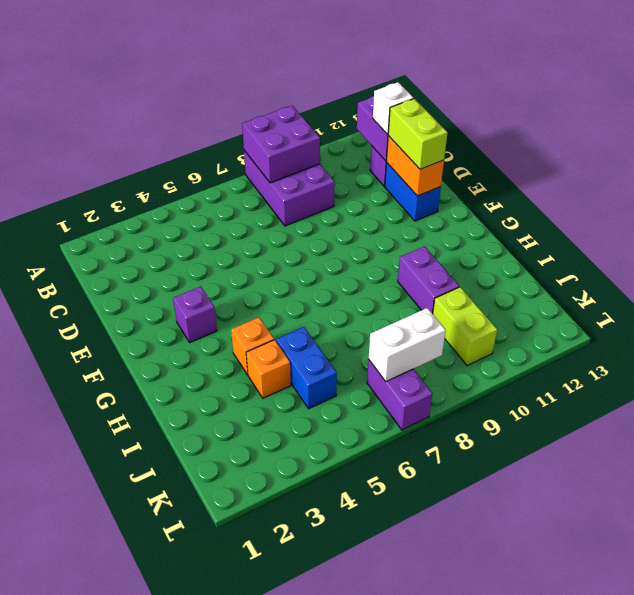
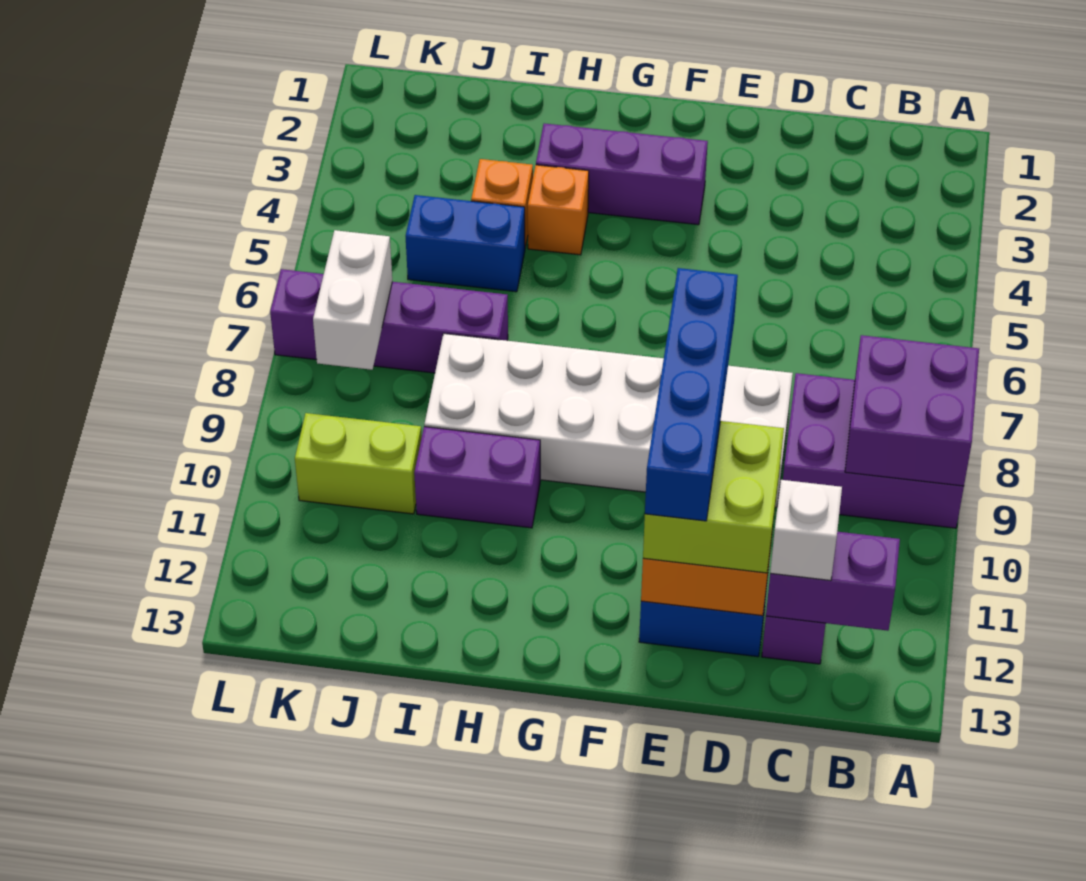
none -> white 2x6 brick [424,334,793,507]
lime 1x2 brick [388,99,448,169] -> lime 2x2 brick [643,421,784,573]
none -> blue 1x4 brick [645,268,738,521]
purple 1x1 brick [173,286,217,342] -> purple 1x3 brick [536,123,708,225]
purple 1x2 brick [367,359,432,430] -> purple 1x4 brick [270,269,508,373]

